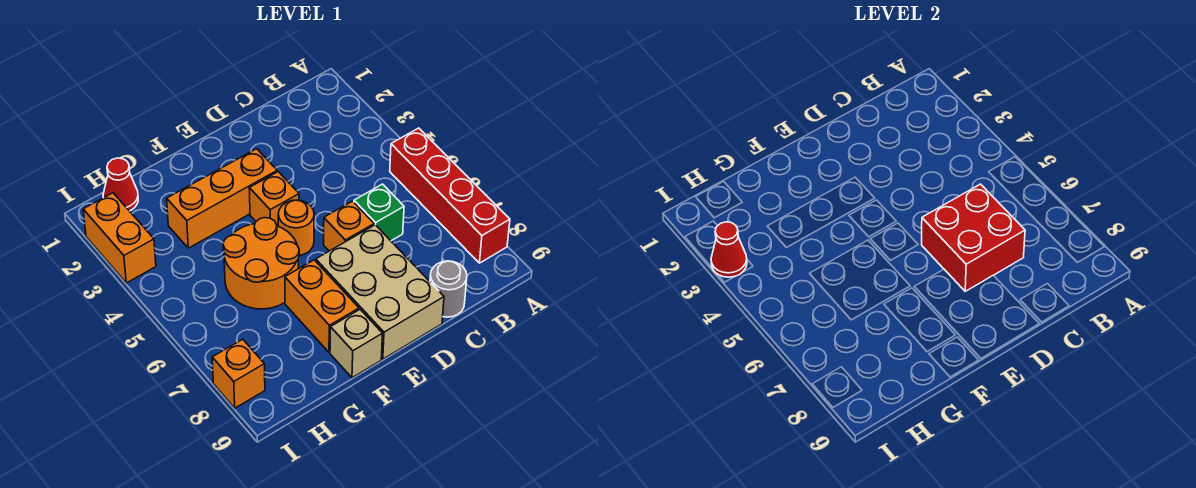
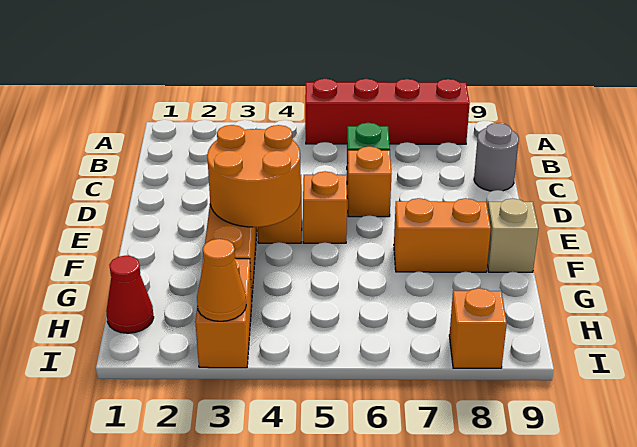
red 2x2 brick [922,184,1025,291] -> none
tan 2x3 brick [316,225,444,359] -> none
orange 1x1 round brick [278,200,314,255] -> orange 1x1 brick [303,171,347,243]
orange 2x2 round brick [223,218,299,309] -> orange 2x2 round brick moved to [207,125,301,227]
orange 1x2 brick [83,193,156,283] -> orange 1x2 brick turned to [195,259,252,368]
red 1x1 cone [711,222,747,277] -> orange 1x1 cone [197,239,246,321]

